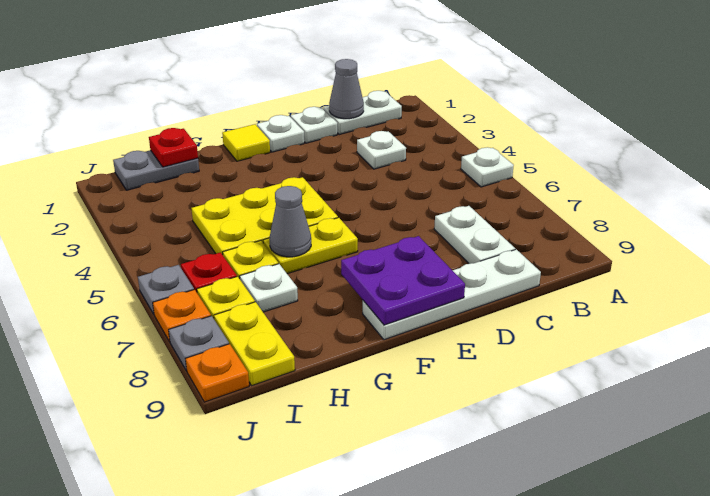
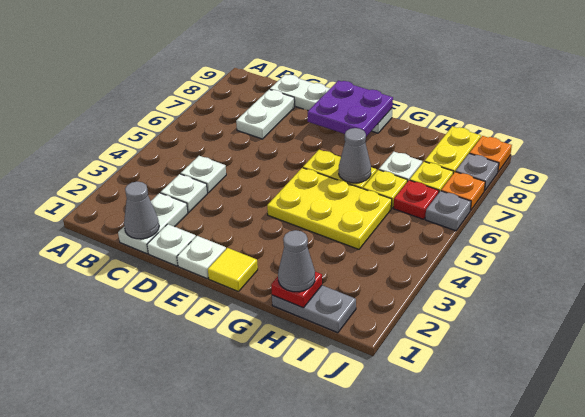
white 1x1 plate [461,147,514,187] -> white 1x1 plate moved to [181,156,226,193]
white 1x2 plate [323,91,402,135] -> white 1x2 plate turned to [118,193,188,254]
none -> grey 1x1 cone [278,230,315,292]

